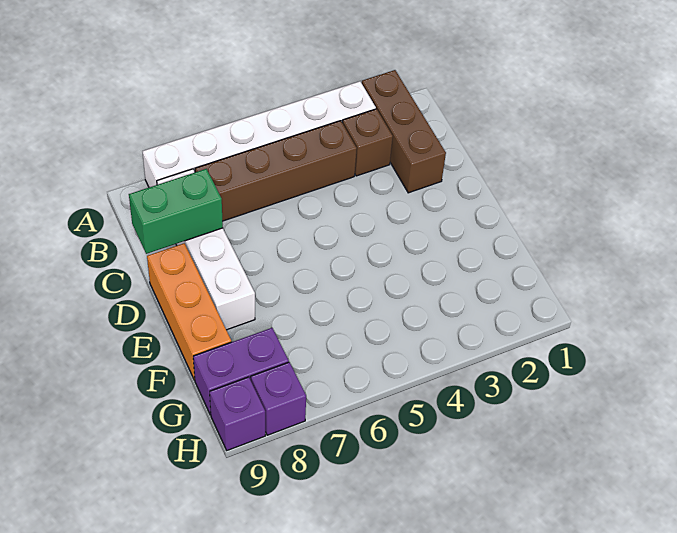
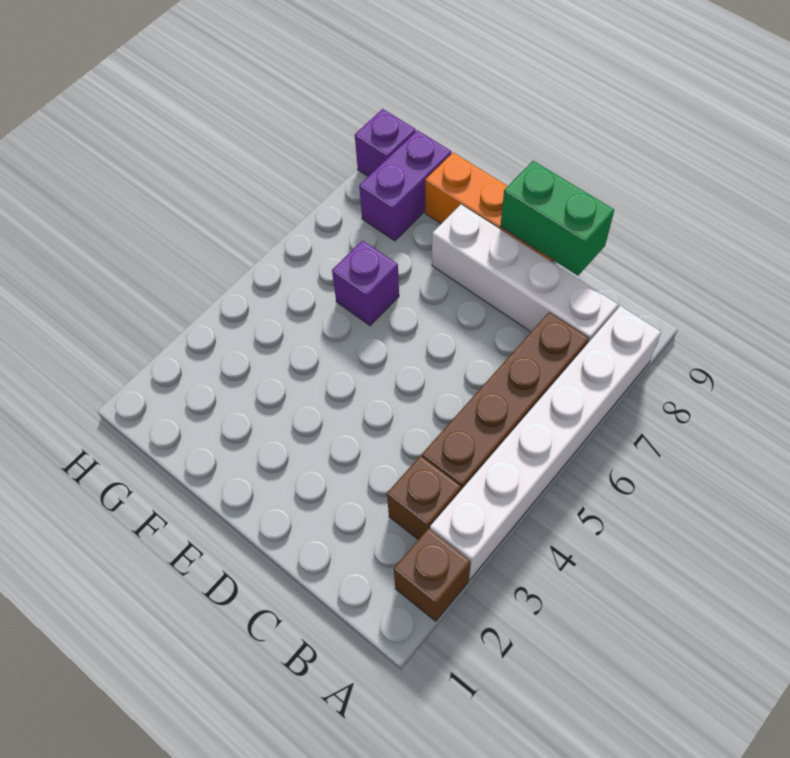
brown 1x3 brick [362,70,446,193] -> brown 1x1 brick [394,529,471,621]
green 1x2 brick [129,169,223,254] -> green 1x2 brick turned to [500,161,614,276]
purple 1x1 brick [251,362,306,435] -> purple 1x1 brick moved to [332,240,399,326]

